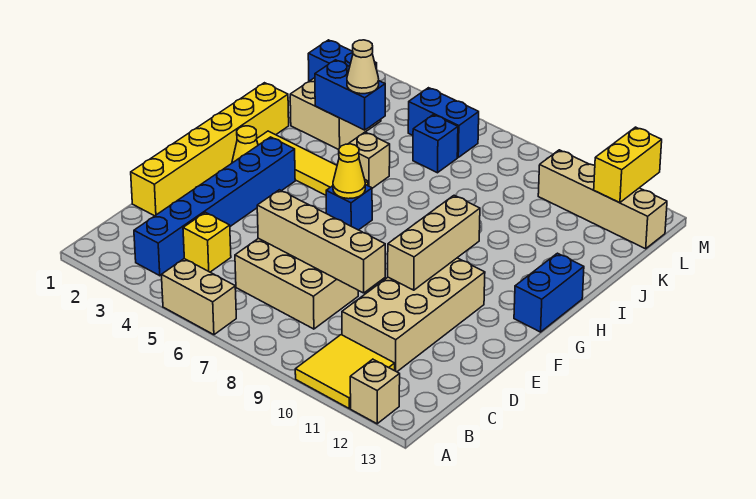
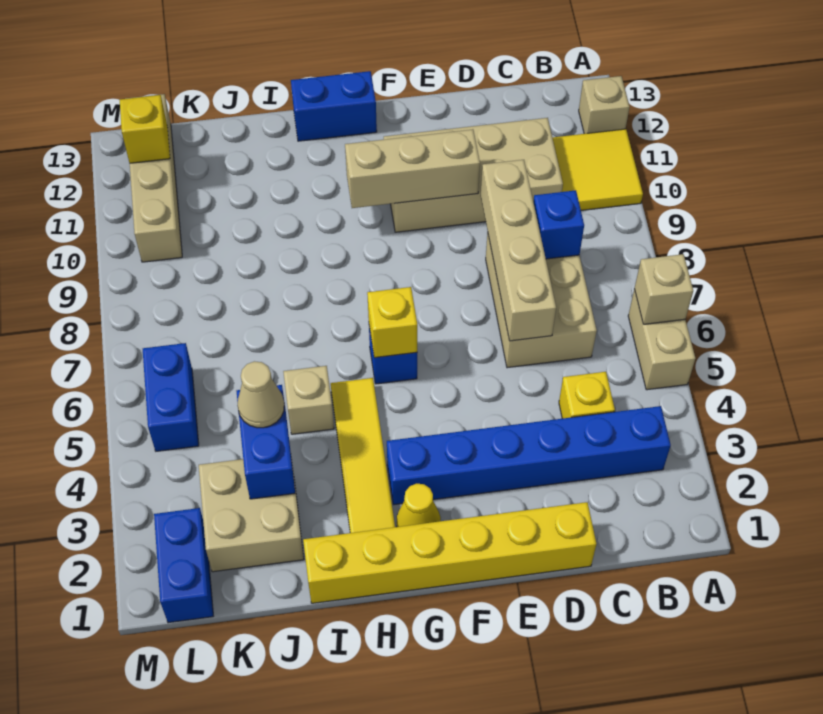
none -> tan 1x1 brick [634,254,693,324]
yellow 1x1 cone [333,144,365,199] -> yellow 1x1 brick [367,287,417,358]
blue 1x1 brick [413,115,458,173] -> blue 1x1 brick moved to [533,190,584,259]
yellow 1x2 brick [594,127,662,203] -> yellow 1x1 brick [120,95,170,163]

